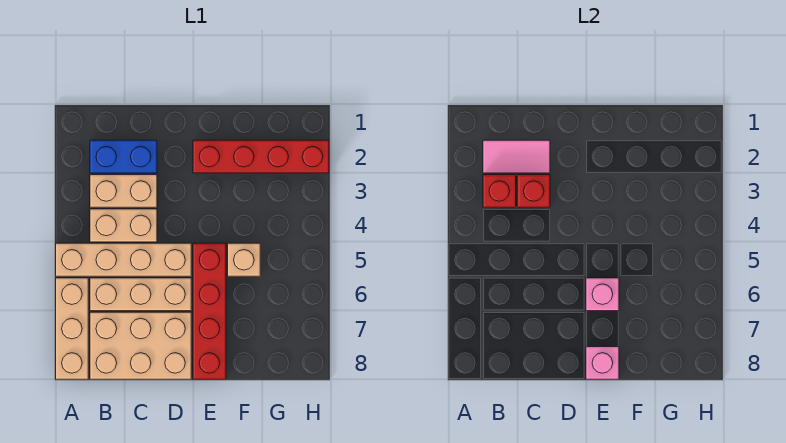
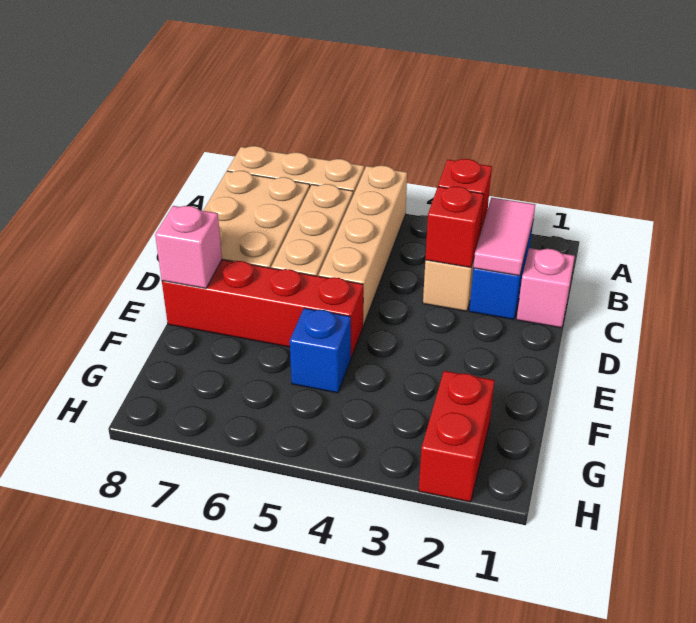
tan 1x2 brick [90,209,157,242] -> none
red 1x4 brick [193,140,329,173] -> red 1x2 brick [419,371,495,502]
pink 1x1 brick [586,278,619,311] -> pink 1x1 brick moved to [517,248,575,328]
tan 1x1 brick [228,243,260,276] -> blue 1x1 brick [290,308,351,393]

